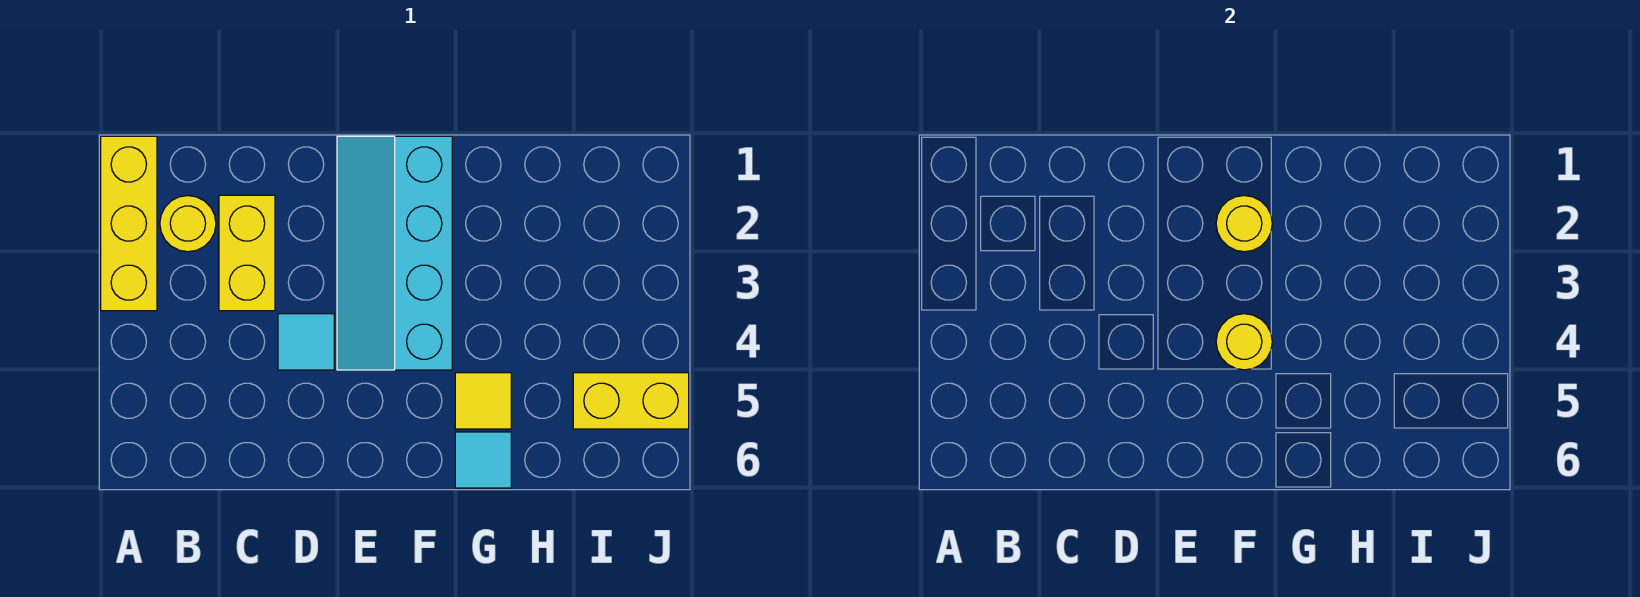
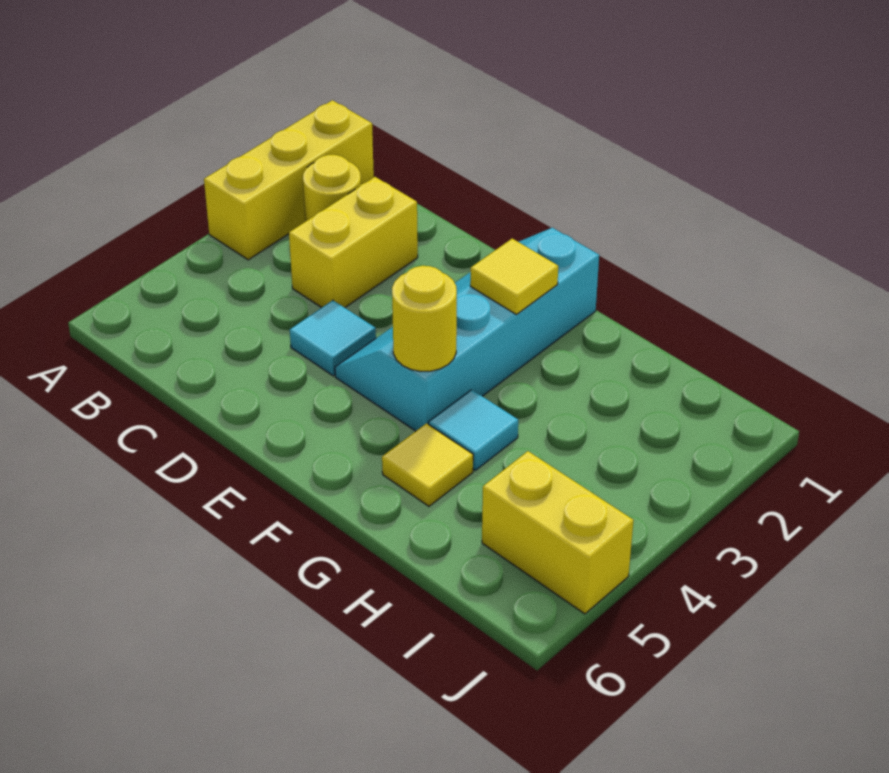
yellow 1x1 round brick [1216,196,1272,252] -> yellow 1x1 tile [470,239,558,314]
cyan 1x1 tile [455,432,511,488] -> cyan 1x1 tile moved to [429,390,518,470]

